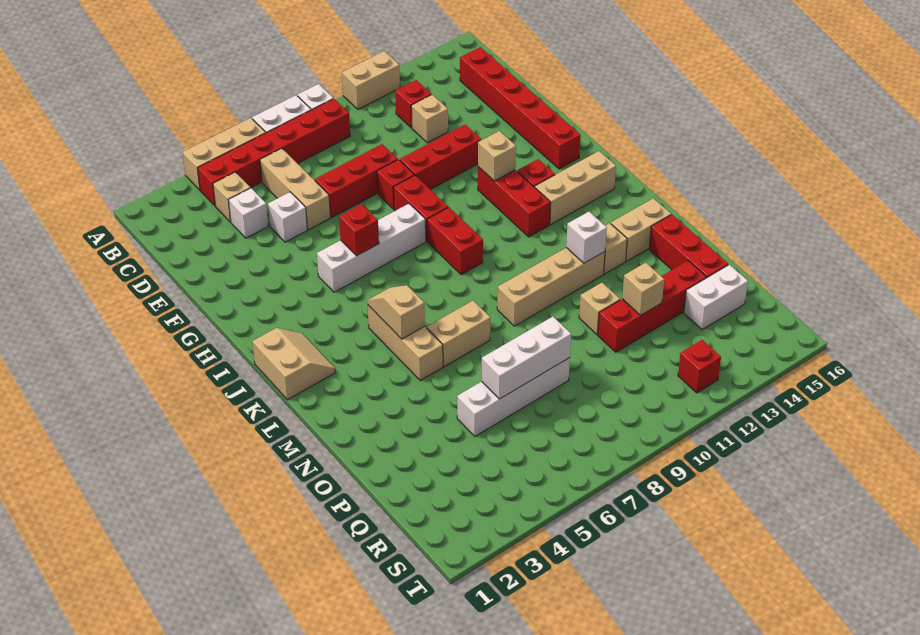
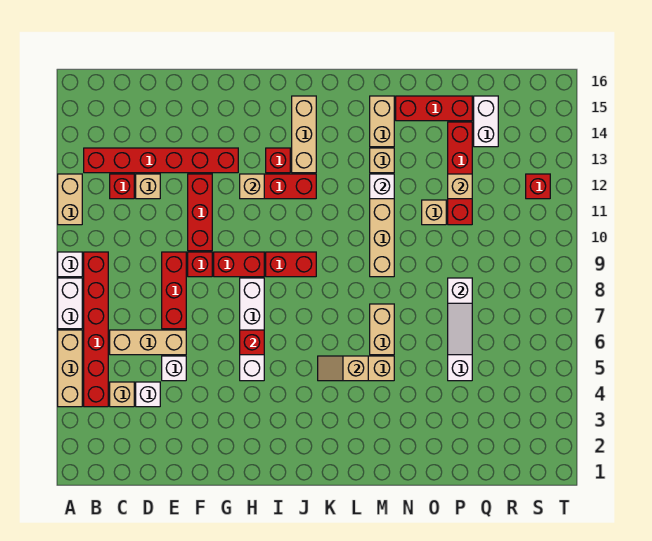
red 1x6 brick [460,47,581,169] -> red 1x6 brick moved to [84,148,238,173]
tan 2x2 slope [252,328,336,400] -> none
white 1x3 brick [482,317,571,399] -> white 1x3 slope [448,278,472,355]

